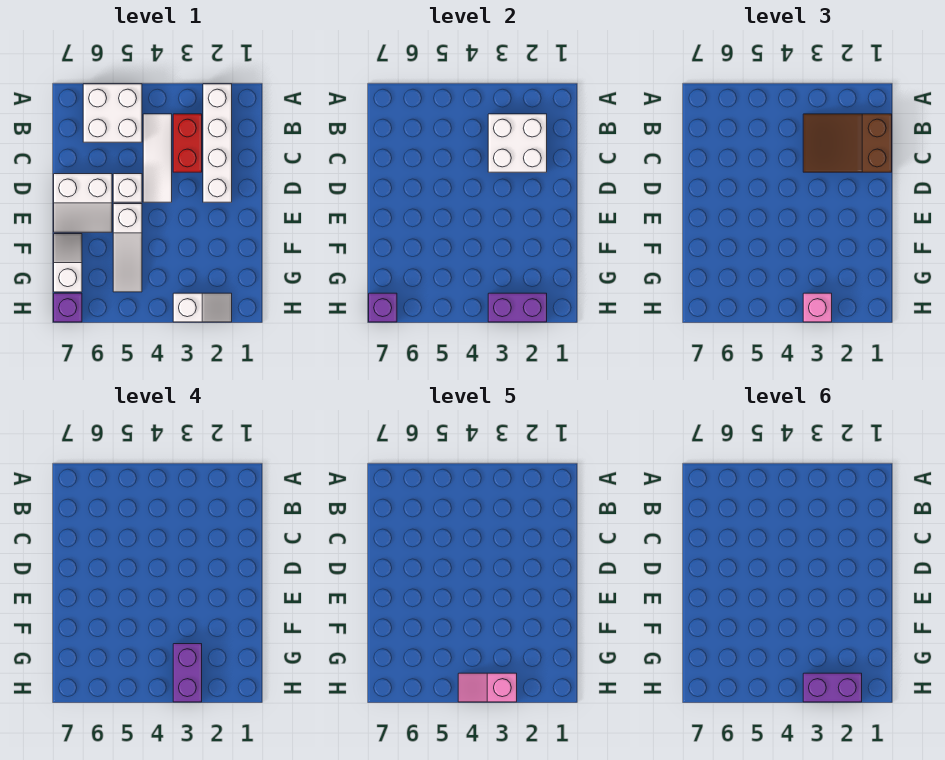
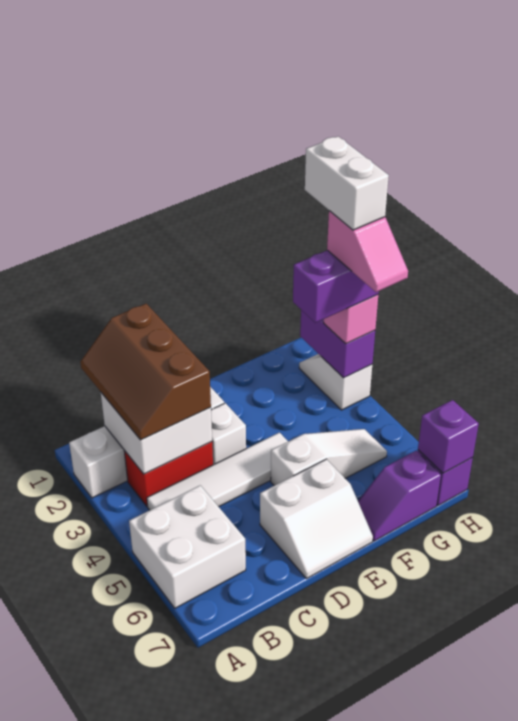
brown 2x3 slope [803,114,892,172] -> brown 2x3 slope turned to [80,304,211,440]
white 1x3 tile [143,114,172,202] -> white 1x4 tile [147,433,288,510]
white 1x1 brick [113,174,142,202] -> white 1x1 brick moved to [211,403,246,465]
white 2x2 slope [54,174,112,232] -> white 2x2 slope turned to [260,459,373,578]
white 1x2 slope [54,234,82,292] -> purple 1x2 slope [358,451,441,541]
purple 1x2 brick [803,673,862,702] -> white 1x2 brick [305,137,389,230]

